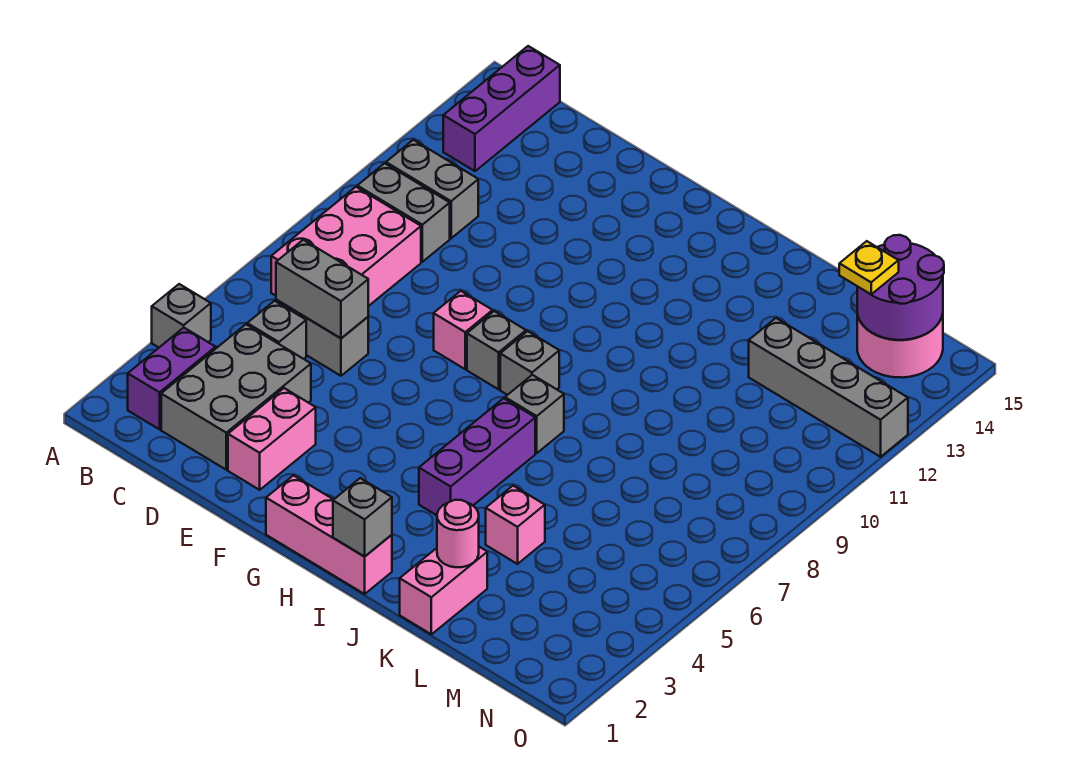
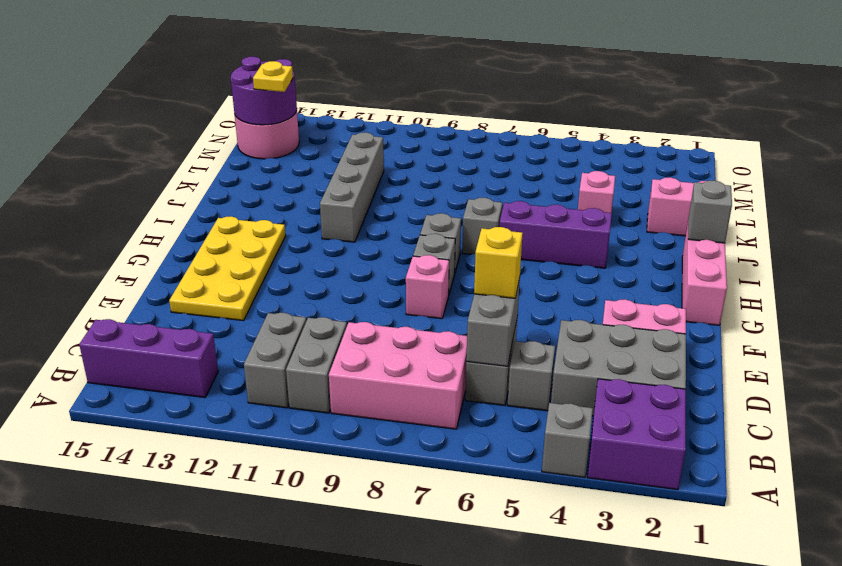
purple 1x2 brick [128,328,216,429] -> purple 2x2 brick [587,379,686,490]
none -> yellow 1x1 brick [474,227,523,298]
none -> yellow 2x4 plate [169,216,286,321]
pink 1x1 round brick [437,500,479,567] -> none
grey 1x4 brick [749,318,908,457] -> grey 1x4 brick moved to [320,132,384,242]

